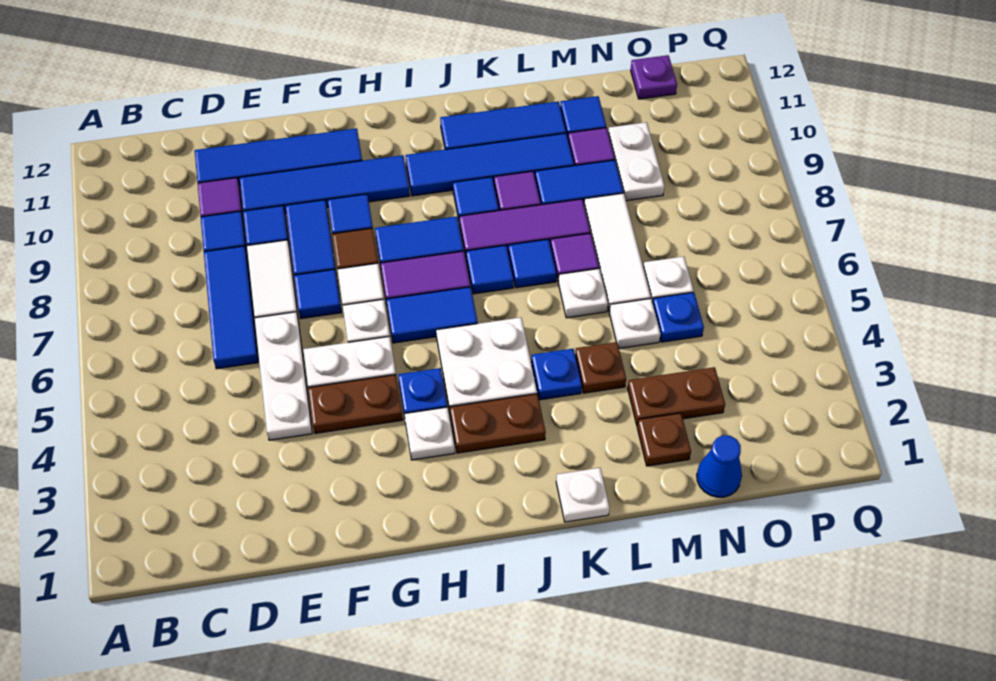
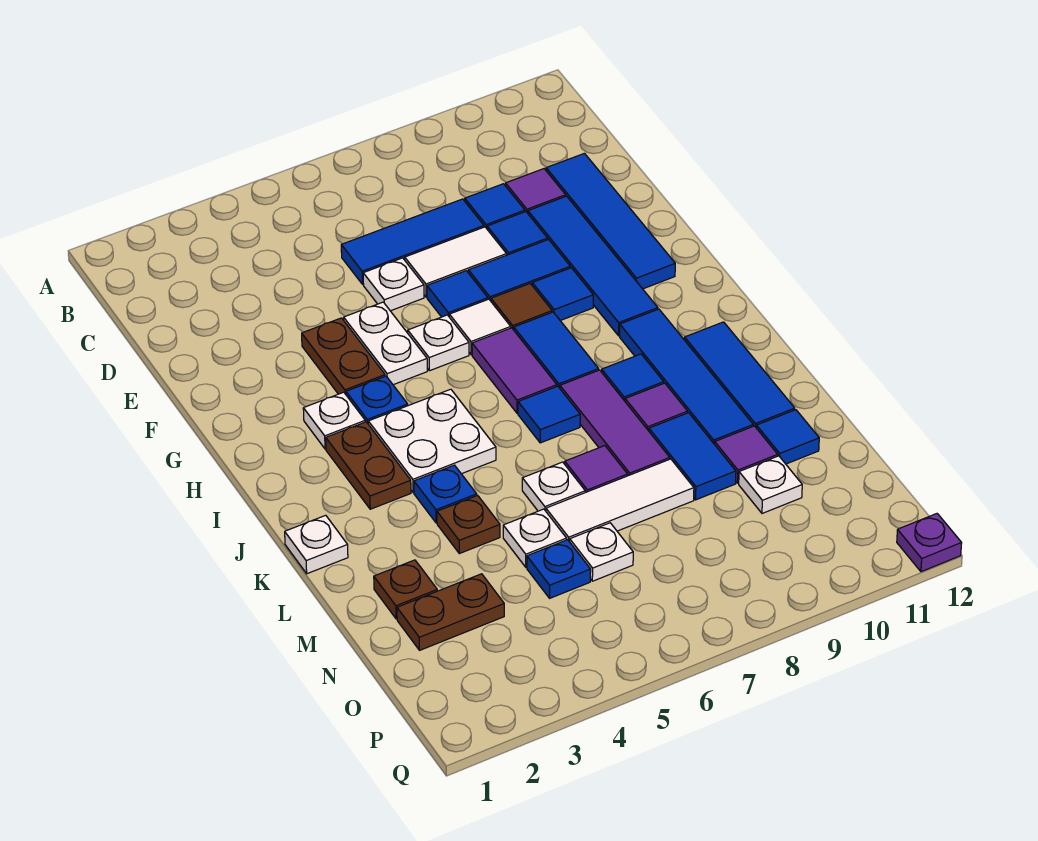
white 1x3 plate [255,312,312,440] -> white 1x1 plate [363,258,424,311]
blue 1x2 tile [386,287,478,343] -> none
blue 1x1 tile [508,239,556,288] -> none
brown 1x2 plate [628,367,725,426] -> brown 1x2 plate turned to [397,574,504,650]
blue 1x1 cone [697,435,742,497] -> none
white 1x2 plate [608,122,665,201] -> white 1x1 plate [739,456,802,513]
purple 1x1 plate [631,55,677,99] -> purple 1x1 plate moved to [897,514,962,572]

